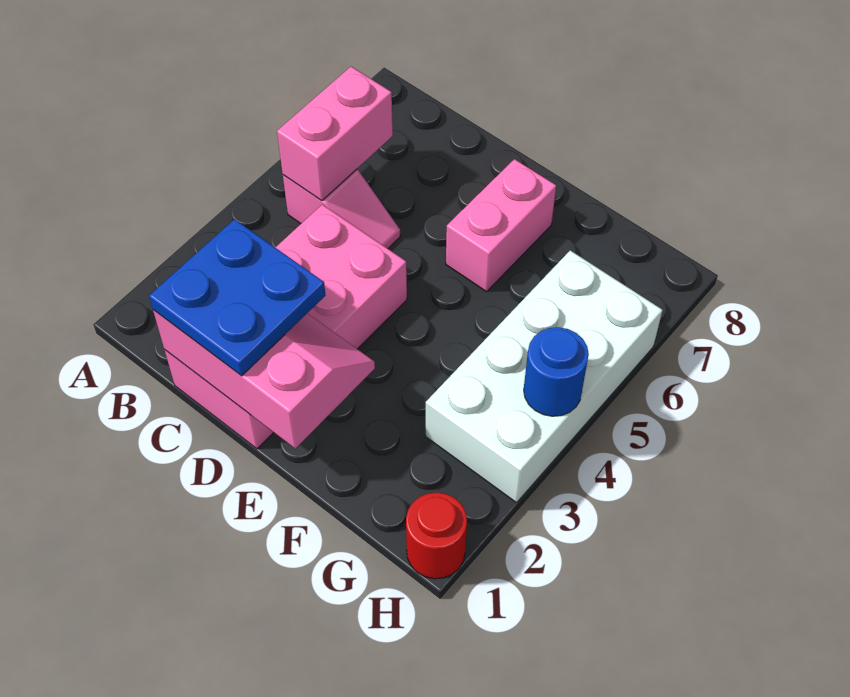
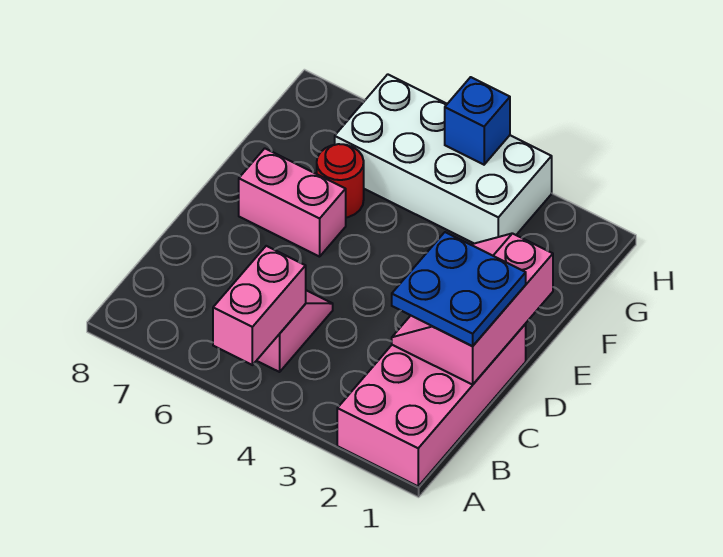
pink 1x2 brick [277,67,393,201] -> pink 1x2 brick turned to [213,246,306,365]
pink 2x4 brick [165,205,407,449] -> pink 2x4 brick turned to [337,324,526,486]
red 1x1 round brick [406,492,467,579] -> red 1x1 round brick moved to [317,144,364,217]
blue 1x1 round brick [524,327,589,416] -> blue 1x1 brick [445,77,510,165]

